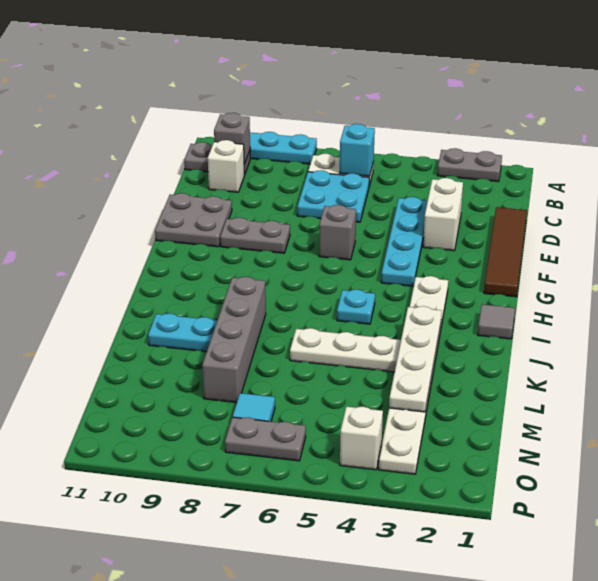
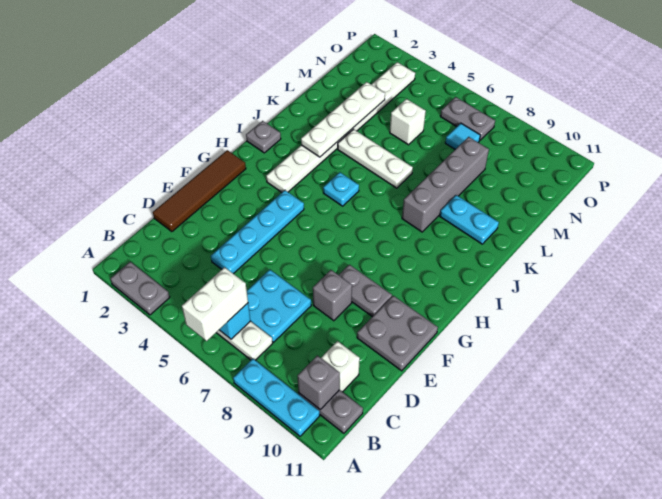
white 1x2 brick [423,178,463,251] -> white 1x2 brick moved to [182,267,248,341]
grey 1x1 brick [319,205,356,260] -> grey 1x1 brick moved to [313,270,352,321]
grey 1x1 tile [478,304,515,339] -> grey 1x1 plate [246,121,281,153]
white 1x1 brick [340,407,383,470] -> white 1x1 brick moved to [390,99,426,145]

